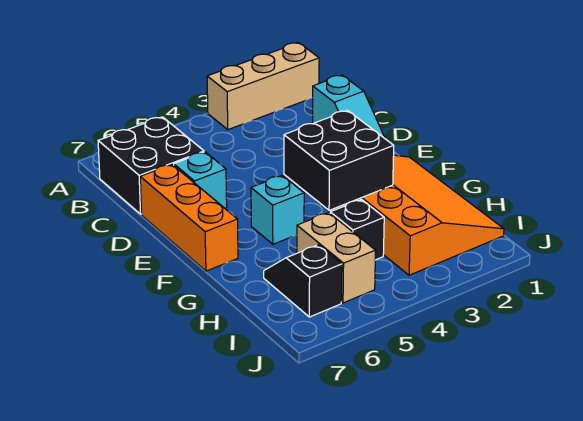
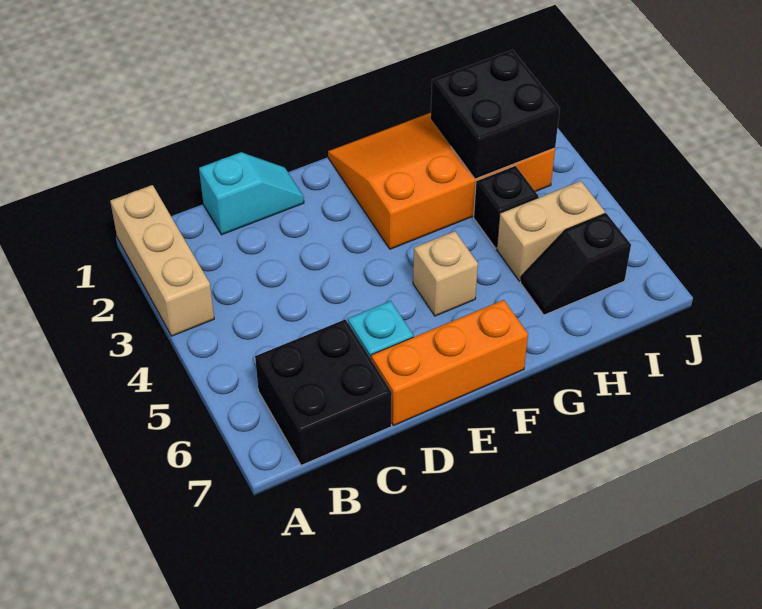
black 2x2 brick [284,111,394,210] -> black 2x2 brick moved to [431,50,560,179]
cyan 1x1 brick [251,175,304,244] -> tan 1x1 brick [413,231,478,316]

